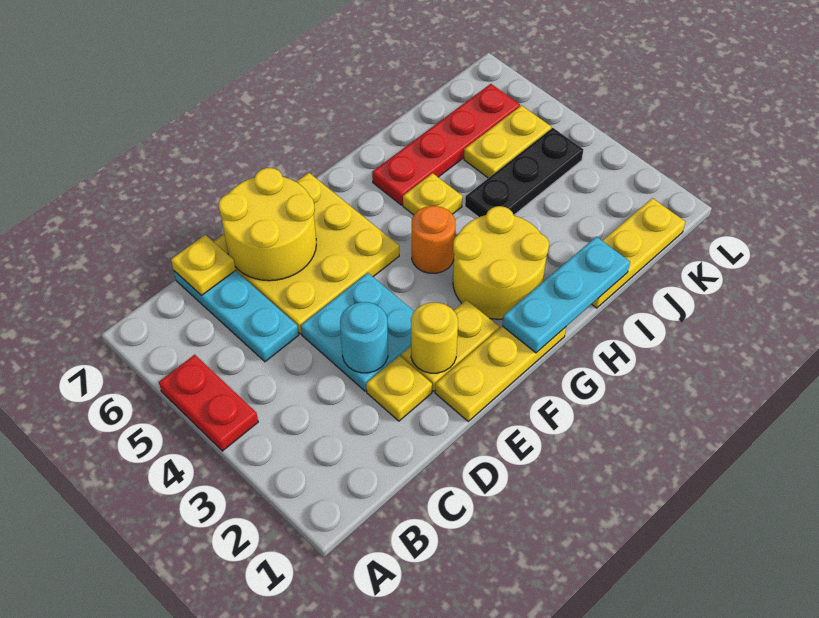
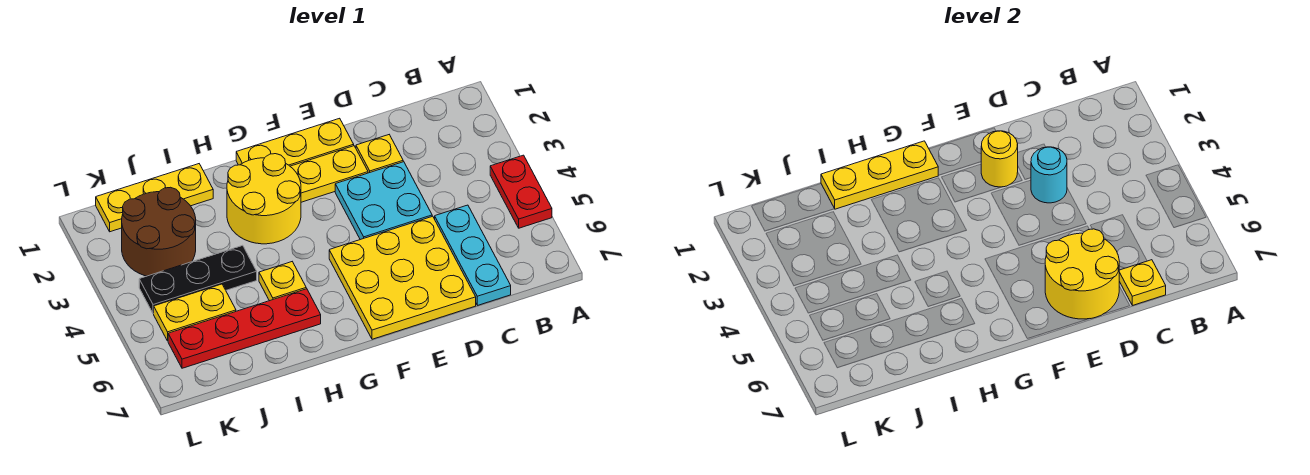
cyan 1x3 plate [502,237,630,353] -> yellow 1x3 plate [821,141,938,209]
orange 1x1 round brick [412,206,456,273] -> none
none -> brown 2x2 round brick [122,187,196,276]

